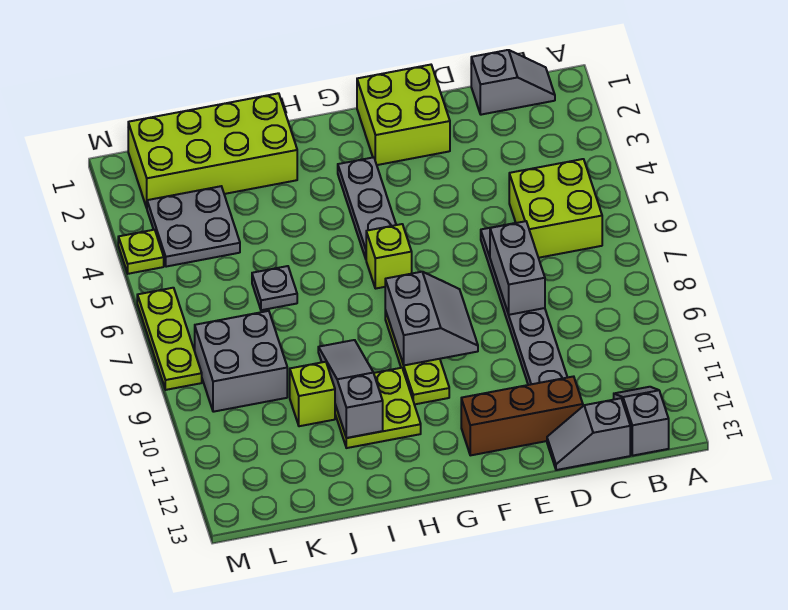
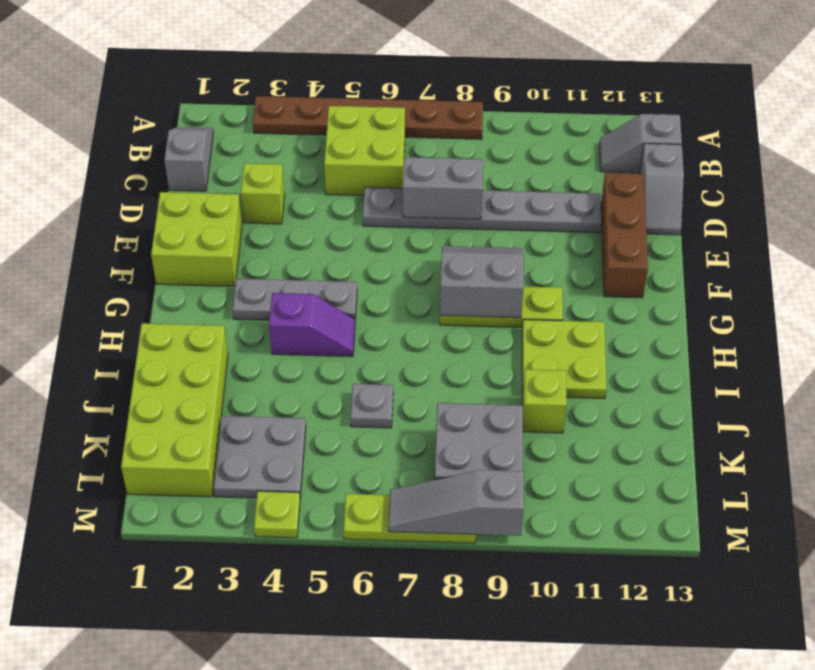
none -> brown 1x6 plate [253,96,483,139]
lime 1x1 brick [366,224,412,289] -> lime 1x1 brick moved to [241,163,285,224]
none -> purple 1x2 slope [269,293,355,357]
grey 1x3 slope [318,340,383,438] -> grey 1x3 slope moved to [388,470,524,536]

